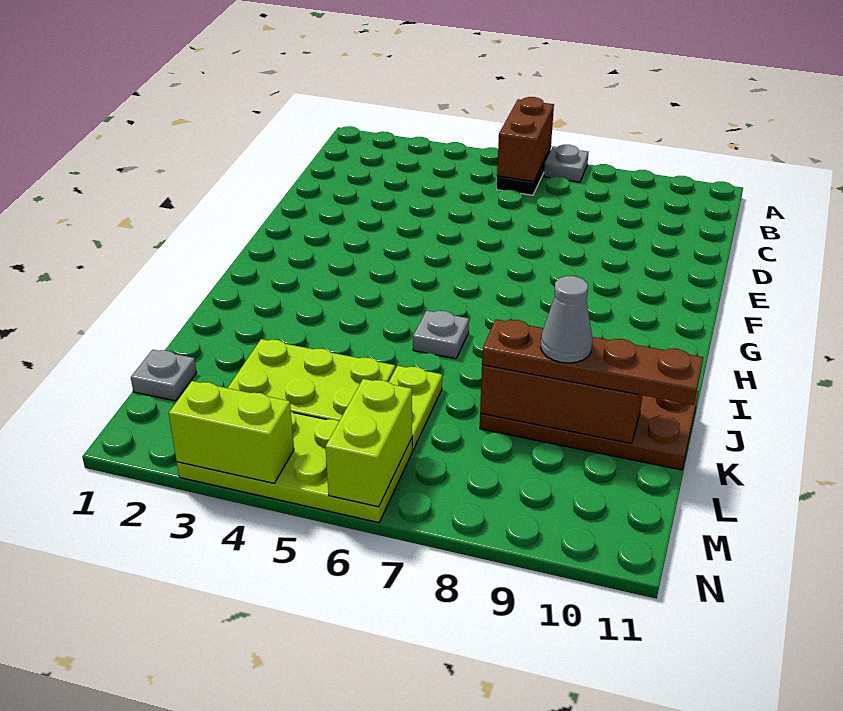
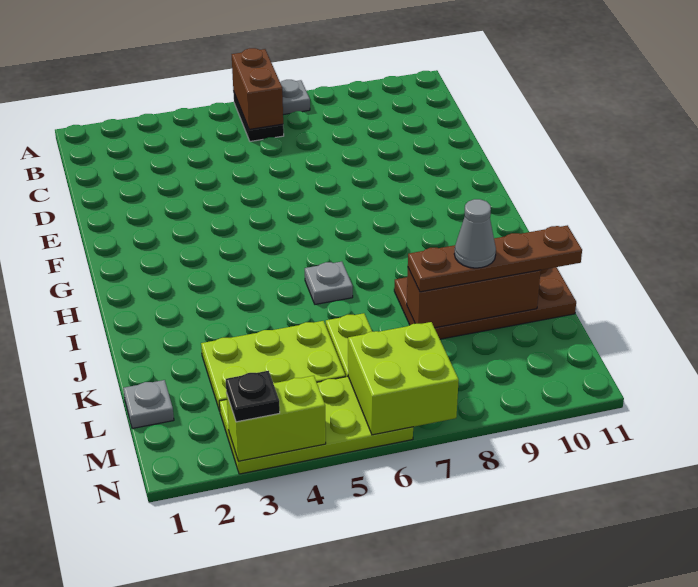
lime 1x2 brick [325,379,412,507] -> lime 2x2 brick [348,322,459,435]
none -> black 1x1 plate [226,371,280,422]

